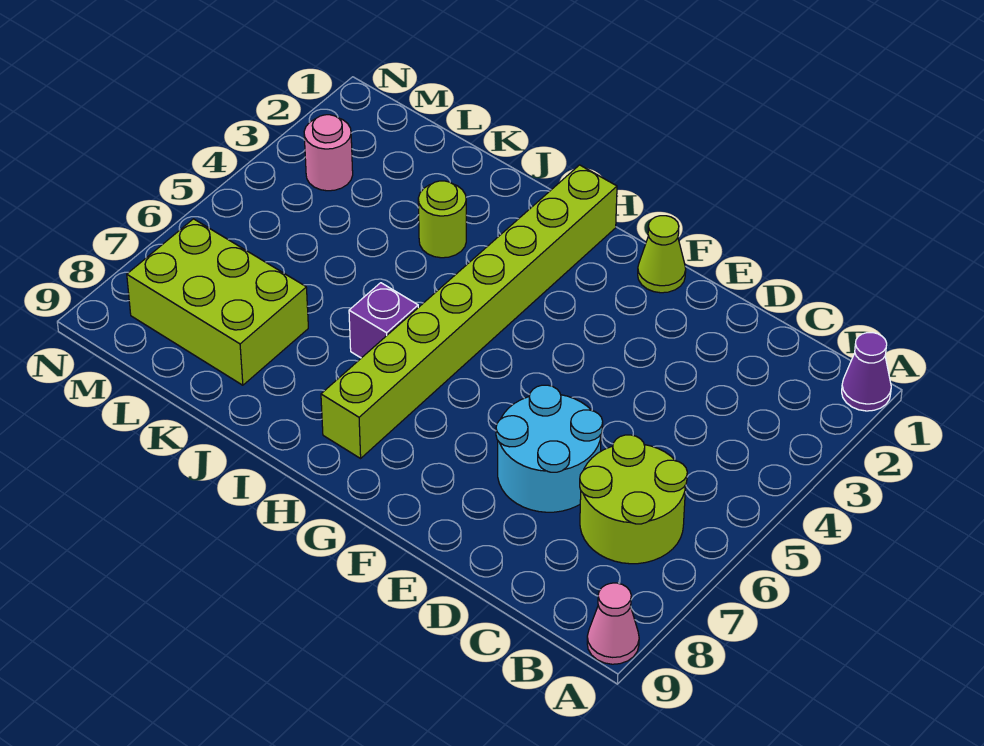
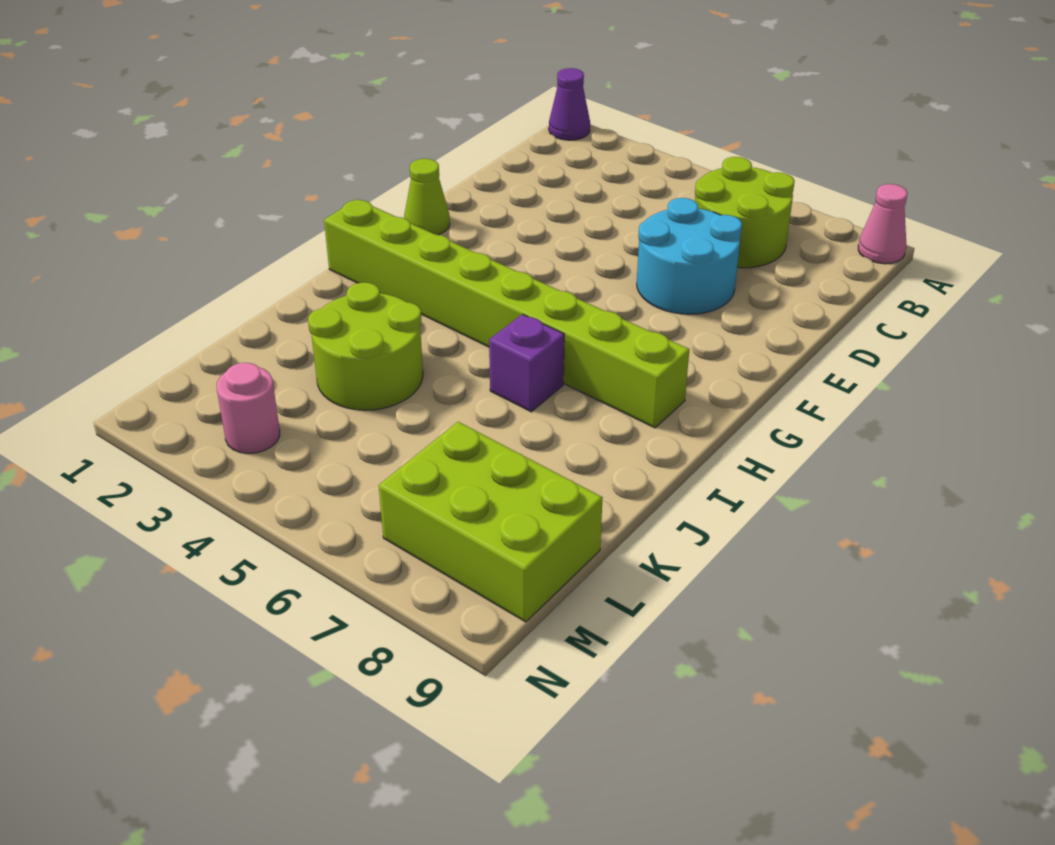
lime 1x1 round brick [418,181,466,258] -> lime 2x2 round brick [308,283,423,410]
lime 2x3 brick [127,219,308,385] -> lime 2x3 brick turned to [379,422,603,622]

